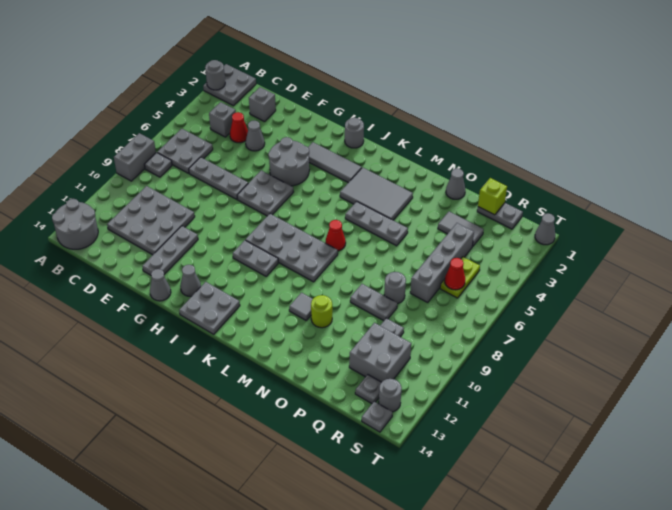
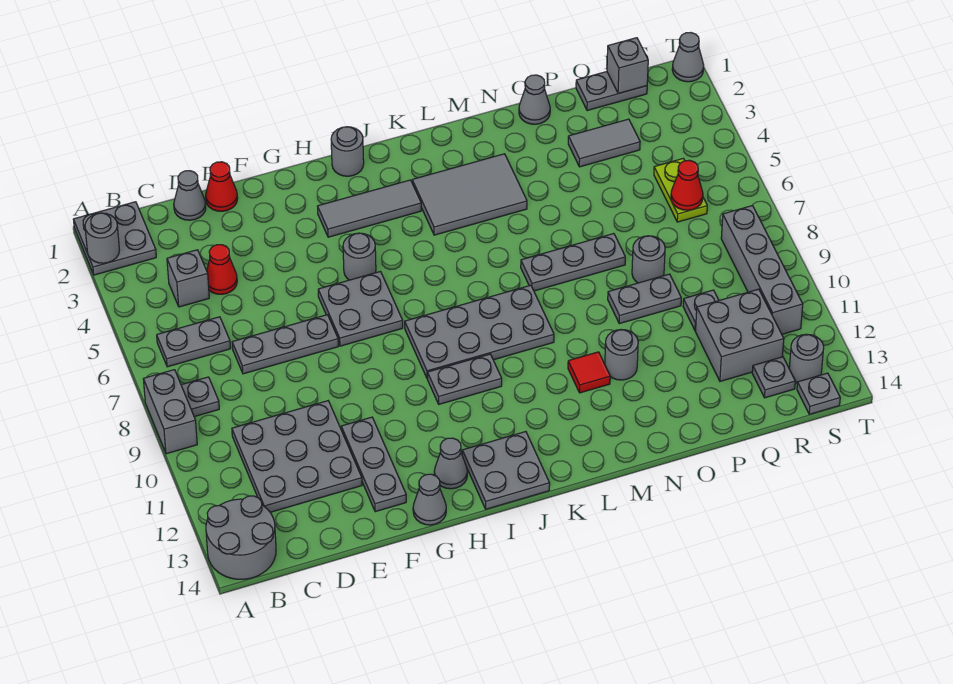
grey 2x2 plate [157,129,213,173] -> grey 1x2 plate [157,317,231,367]
grey 1x1 brick [249,87,276,122] -> grey 1x1 brick moved to [607,38,648,94]
grey 1x1 cone [246,121,265,151] -> grey 1x1 cone moved to [174,171,206,220]
grey 2x2 round brick [268,137,309,186] -> grey 1x1 round brick [343,233,376,280]
grey 1x3 plate [345,201,408,246] -> grey 1x3 plate moved to [521,234,625,291]
red 1x1 cone [326,220,346,251] -> red 1x1 cone moved to [206,162,238,211]
grey 1x1 tile [289,293,313,320] -> red 1x1 tile [568,352,610,393]
lime 1x1 round brick [311,295,332,328] -> grey 1x1 round brick [605,329,638,380]
lime 1x1 brick [478,178,507,215] -> none
grey 1x4 brick [410,223,474,302] -> grey 1x4 brick moved to [721,206,803,334]

